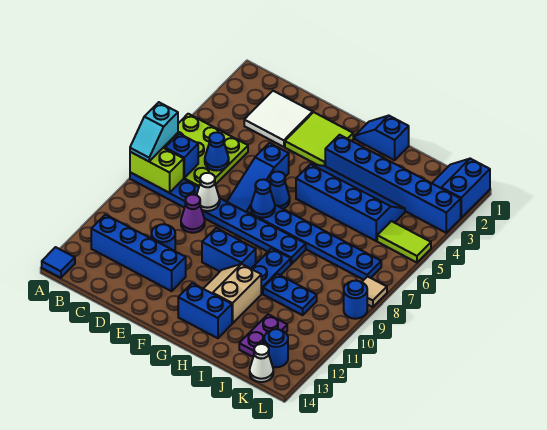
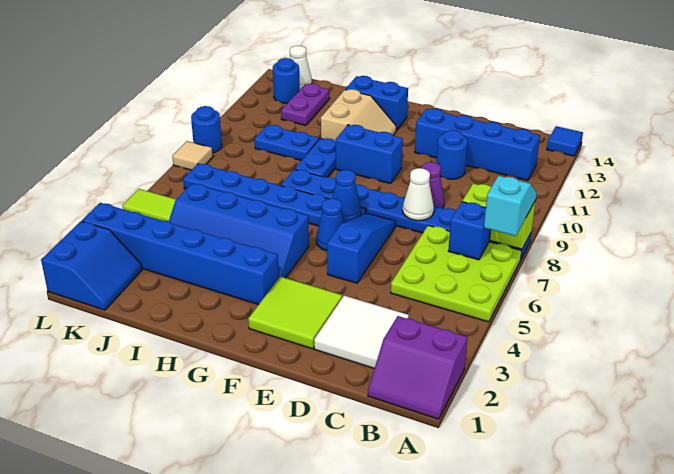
none -> purple 2x2 slope [368,316,467,419]
blue 1x1 cone [205,132,229,171] -> none
blue 1x2 slope [355,116,409,160] -> none

